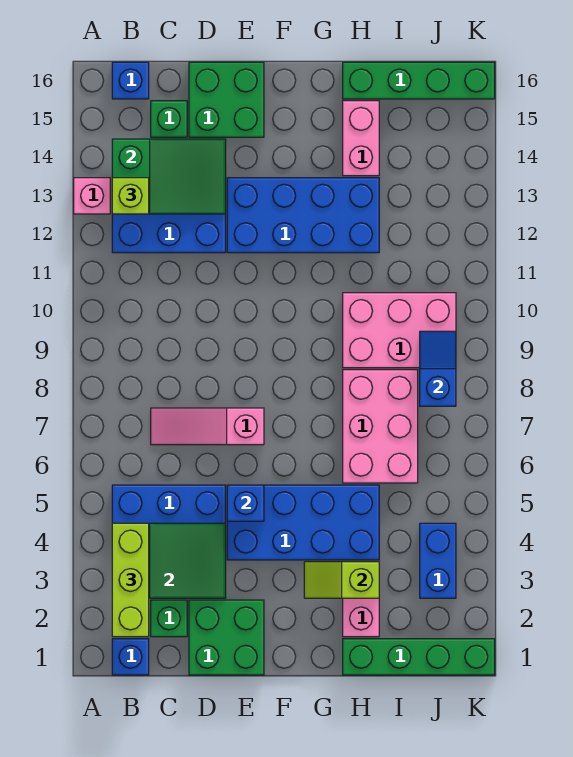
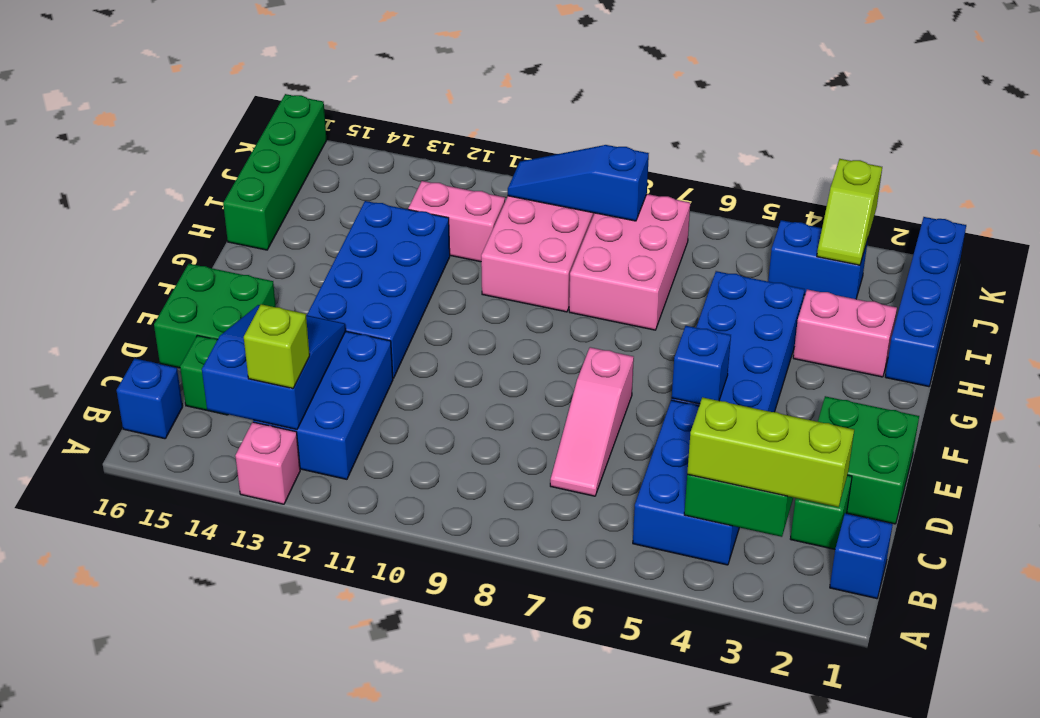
green 2x3 slope [112,139,226,214] -> blue 2x3 slope [202,305,346,429]
lime 1x2 slope [304,562,379,598] -> lime 1x2 slope moved to [817,159,882,265]
green 1x4 brick [343,639,495,675] -> blue 1x4 brick [885,217,966,387]
pink 2x3 brick [343,370,418,483] -> pink 2x3 brick turned to [569,194,690,330]
pink 1x2 brick [343,101,379,176] -> pink 1x2 brick moved to [408,181,505,262]
blue 1x2 slope [420,331,456,406] -> blue 1x3 slope [508,145,649,221]

